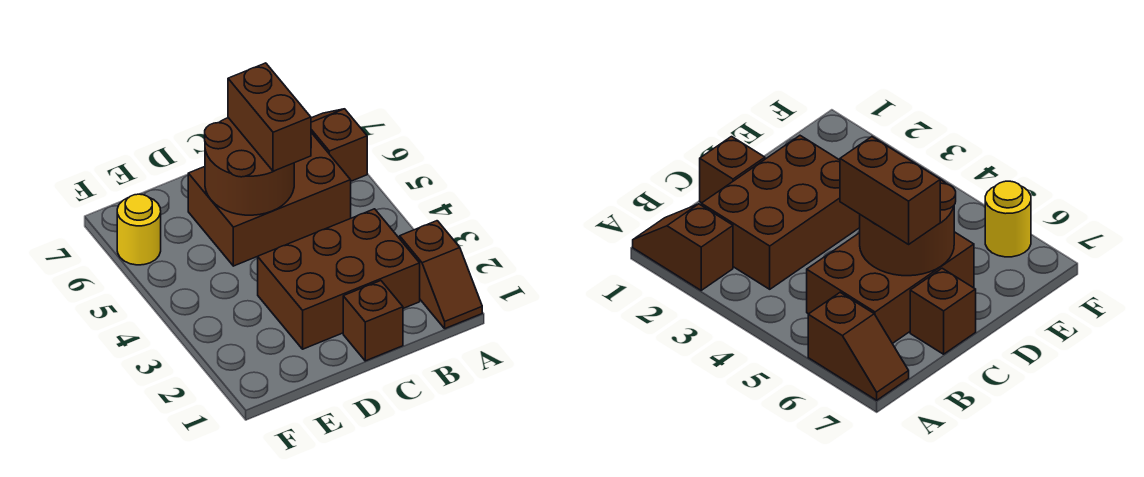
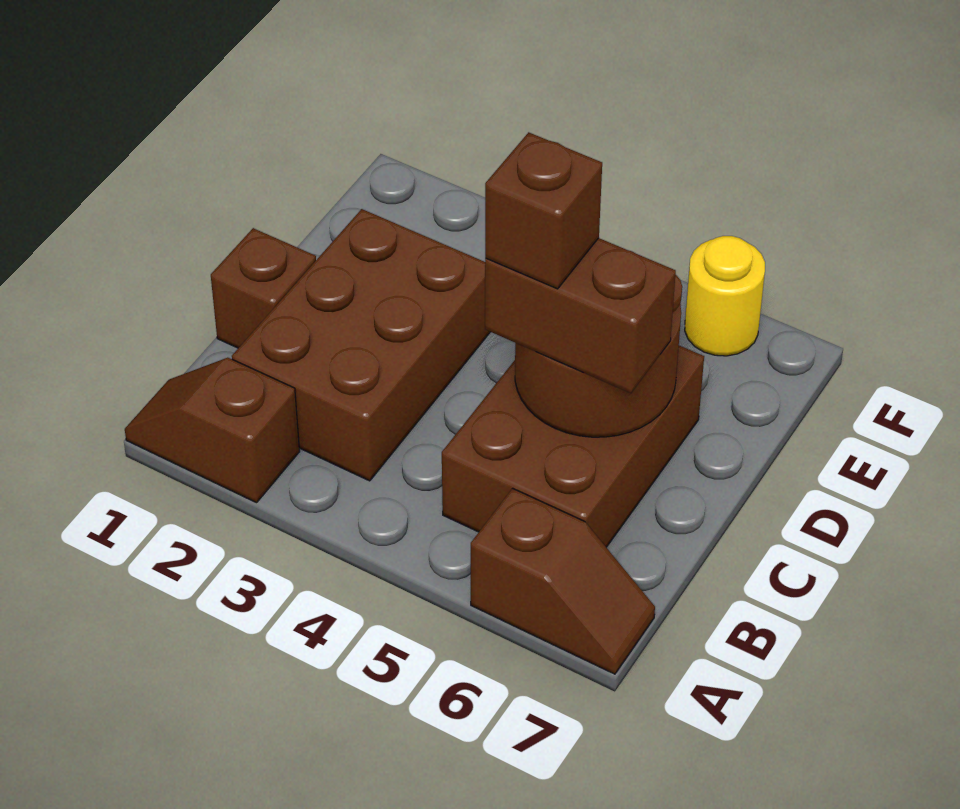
brown 1x1 brick [910,268,976,354] -> brown 1x1 brick moved to [485,132,602,289]

